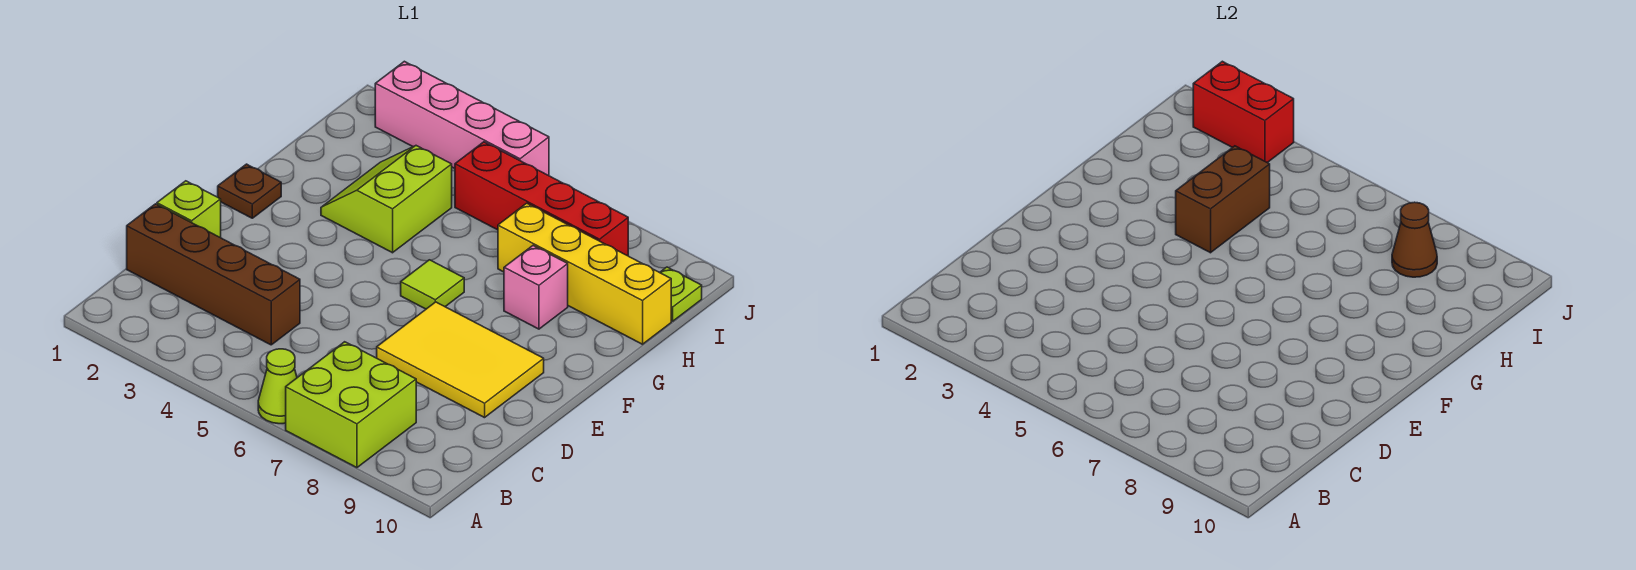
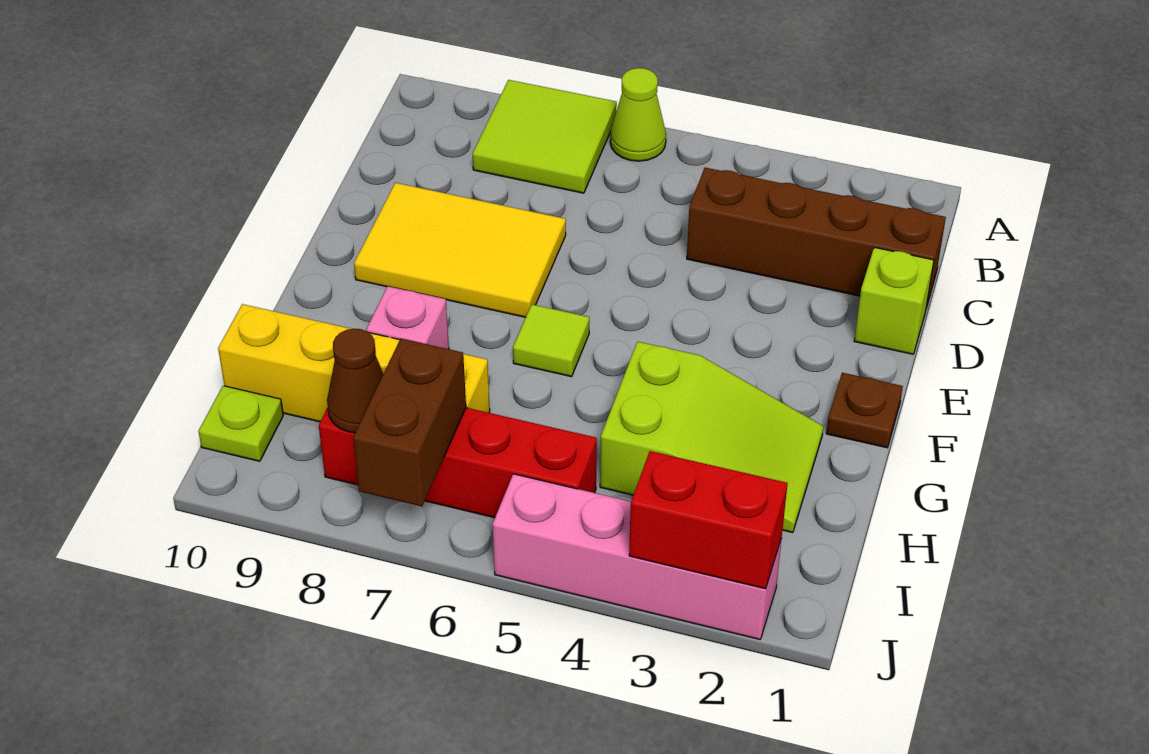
lime 2x2 brick [286,342,416,468] -> lime 2x2 tile [473,80,617,193]
lime 2x2 slope [321,146,452,253] -> lime 2x3 slope [600,342,824,533]
brown 1x2 brick [1176,146,1270,253] -> brown 1x2 brick moved to [353,339,466,506]

